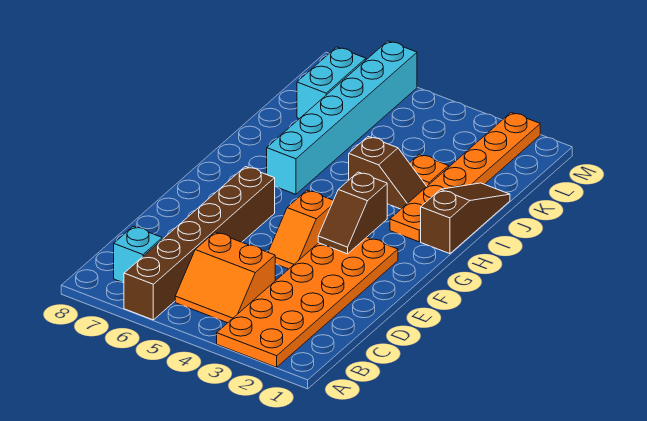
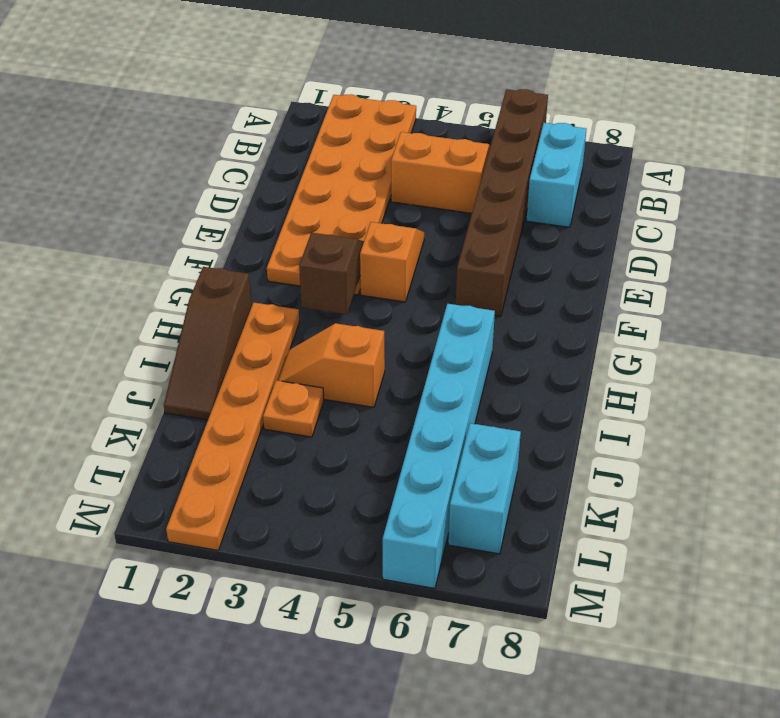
cyan 1x1 brick [114,226,162,283] -> cyan 1x2 brick [526,123,587,227]
brown 1x2 slope [349,137,427,209] -> orange 1x2 slope [278,323,385,407]

